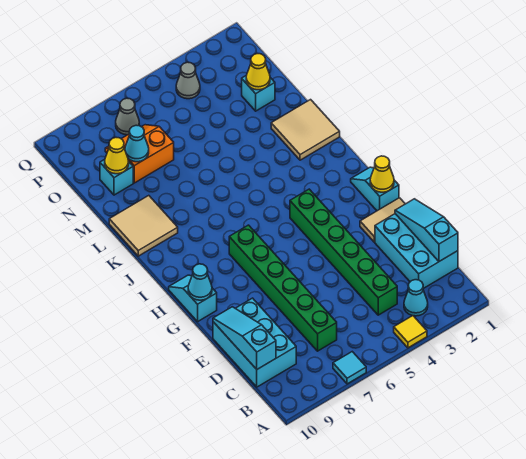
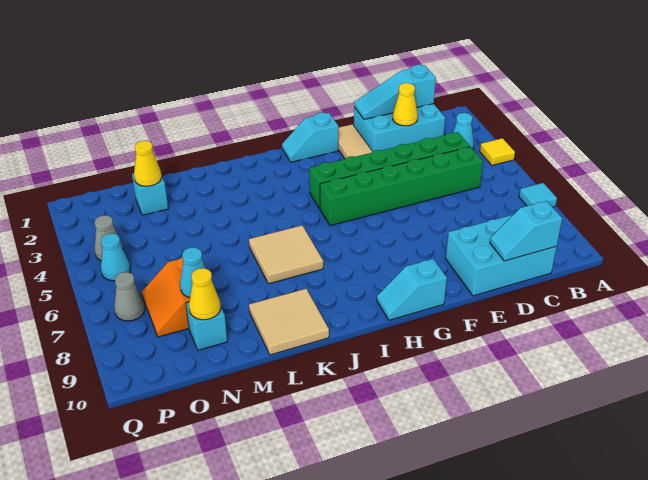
green 1x6 brick [229,225,337,351] -> green 1x6 brick moved to [320,147,483,226]
cyan 1x3 slope [213,307,276,369] -> cyan 1x2 slope [490,201,562,261]
yellow 1x1 cone [370,156,394,192] -> yellow 1x1 cone moved to [393,83,418,126]
cyan 1x1 cone [188,264,212,300] -> cyan 1x1 cone moved to [101,233,130,281]
tan 2x2 tile [271,100,340,160] -> tan 2x2 tile moved to [249,225,323,284]

